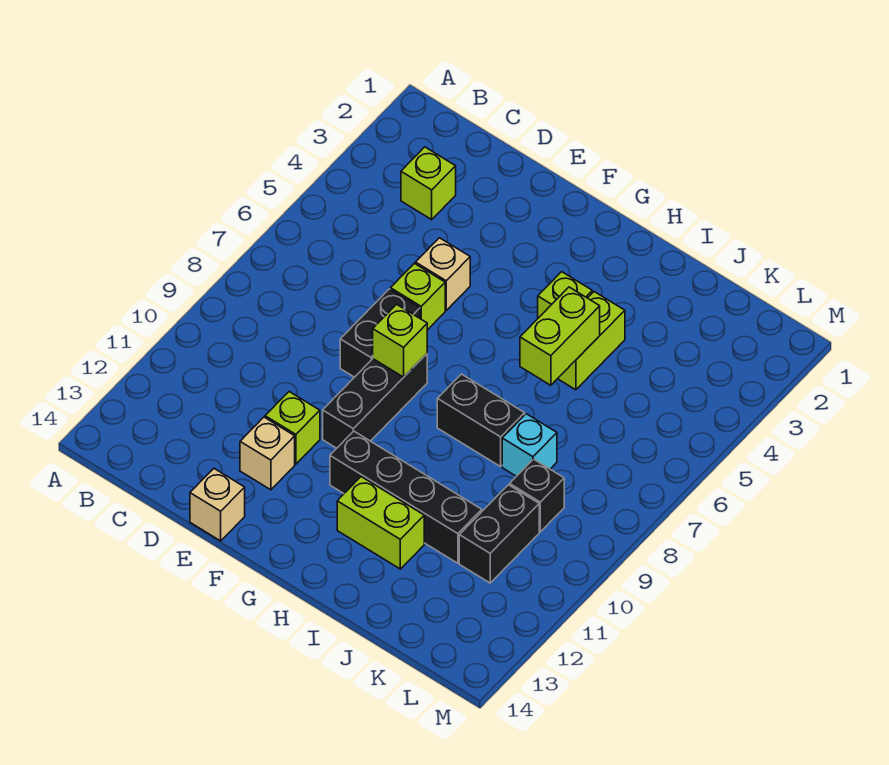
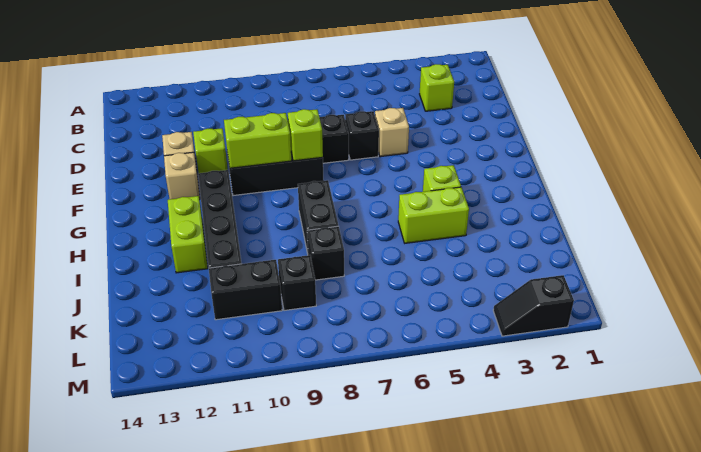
lime 1x1 brick [390,263,445,330] -> black 1x1 brick [345,111,379,160]
tan 1x1 brick [190,469,245,541] -> tan 1x1 brick moved to [164,152,200,200]
lime 1x2 brick [520,287,600,385] -> lime 1x2 brick moved to [224,113,292,168]
cyan 1x1 brick [502,414,557,476] -> black 1x1 brick [307,226,344,280]
none -> black 1x2 slope [493,275,574,336]

